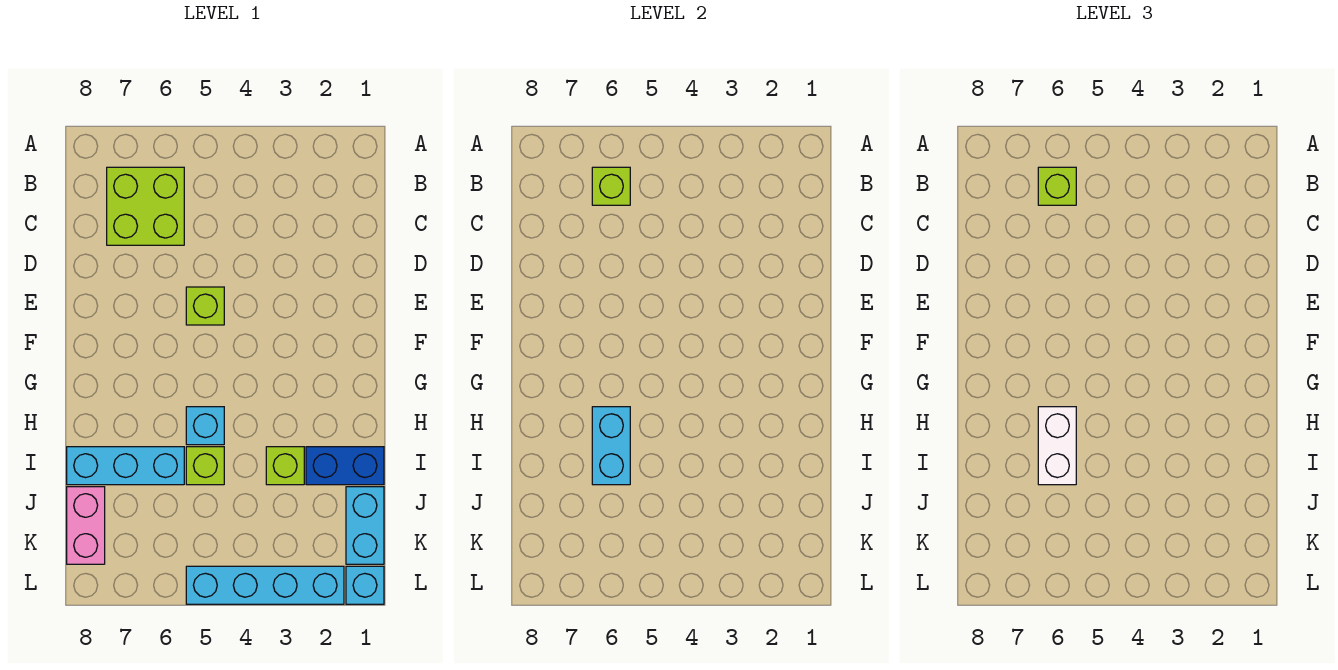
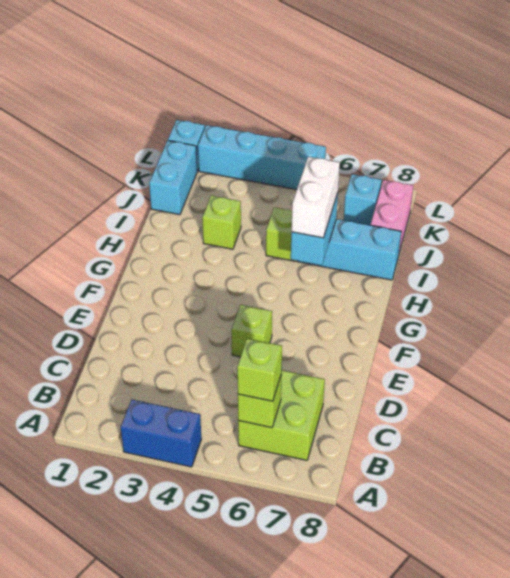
cyan 1x1 brick [186,407,224,445] -> cyan 1x1 brick moved to [344,174,382,225]
blue 1x2 brick [306,447,384,485] -> blue 1x2 brick moved to [121,400,201,467]

